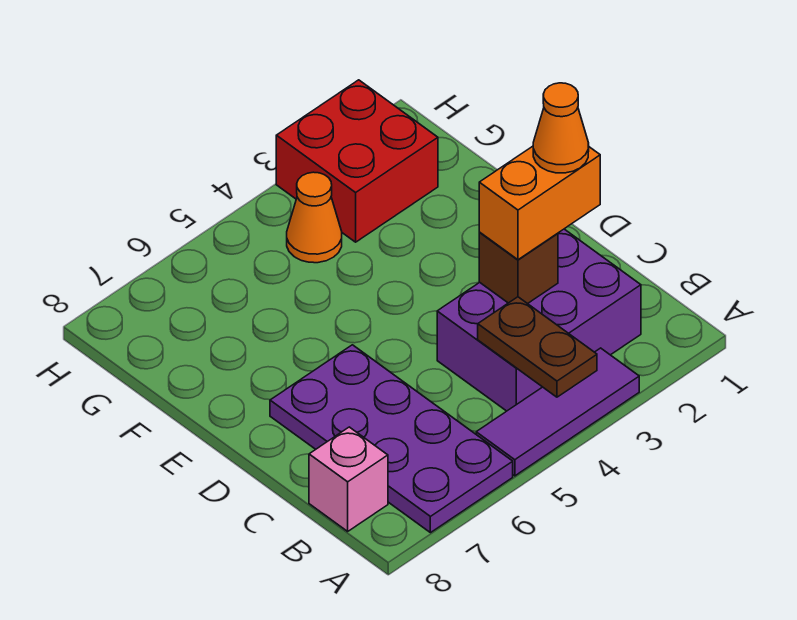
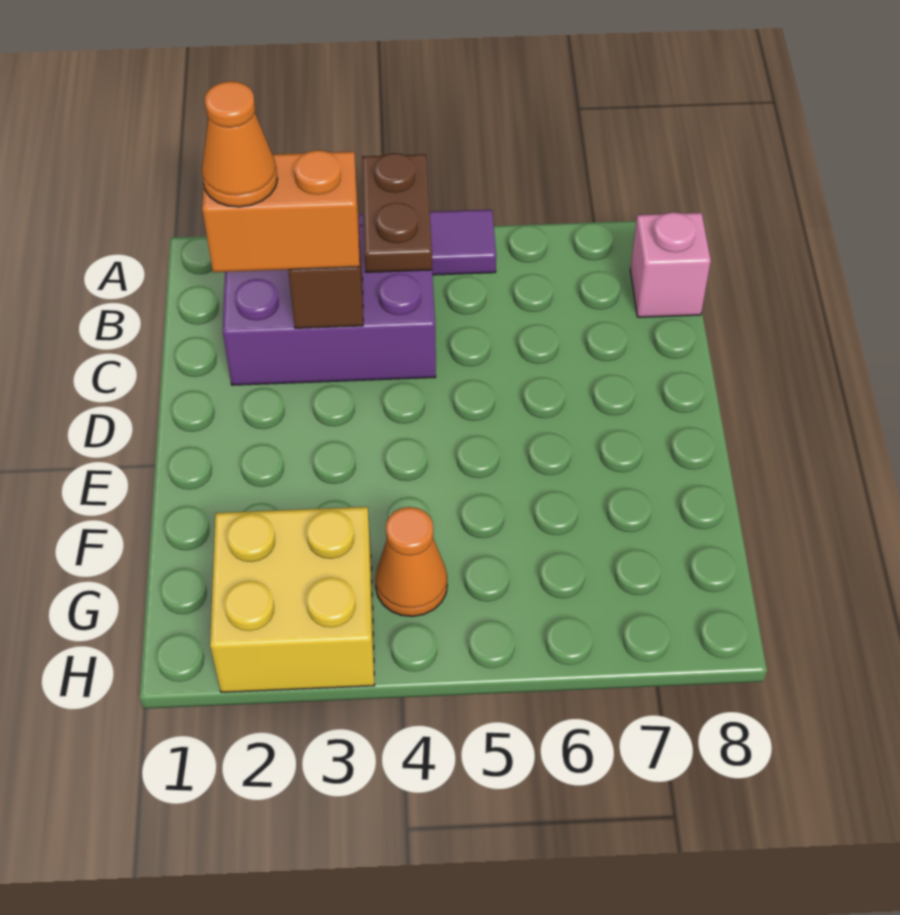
purple 2x4 plate [270,345,513,533] -> none
red 2x2 brick [276,80,438,242] -> yellow 2x2 brick [210,507,375,692]

